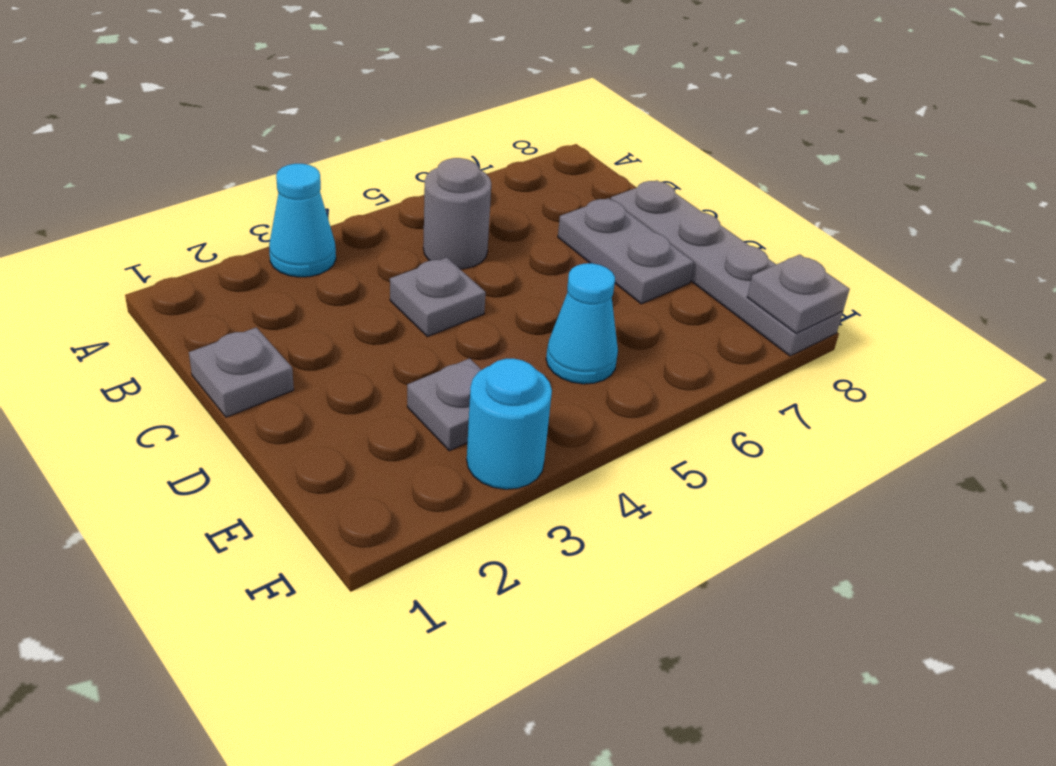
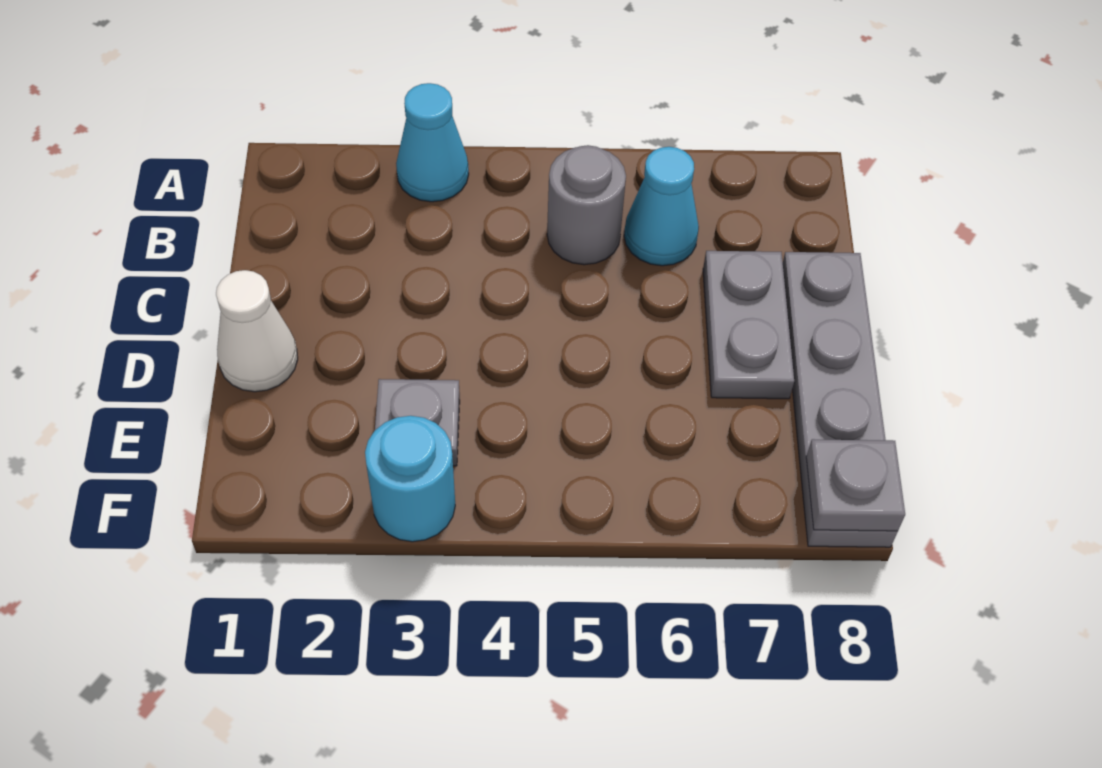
grey 1x1 plate [189,327,294,417] -> none
grey 1x1 plate [390,257,486,337] -> none
none -> white 1x1 cone [216,270,298,392]
cyan 1x1 cone [546,263,618,384] -> cyan 1x1 cone moved to [624,147,699,266]

